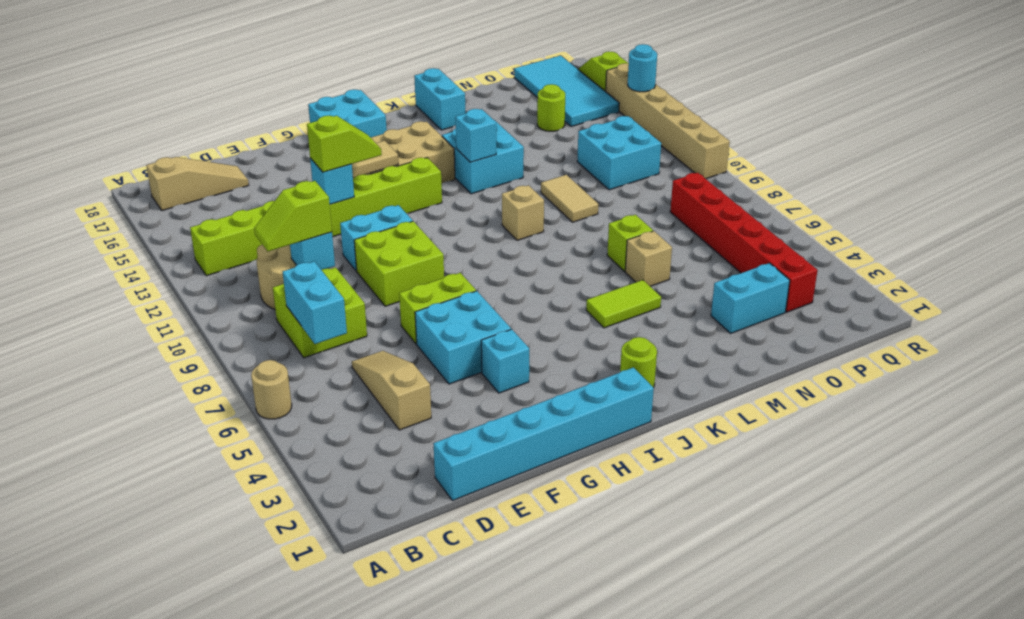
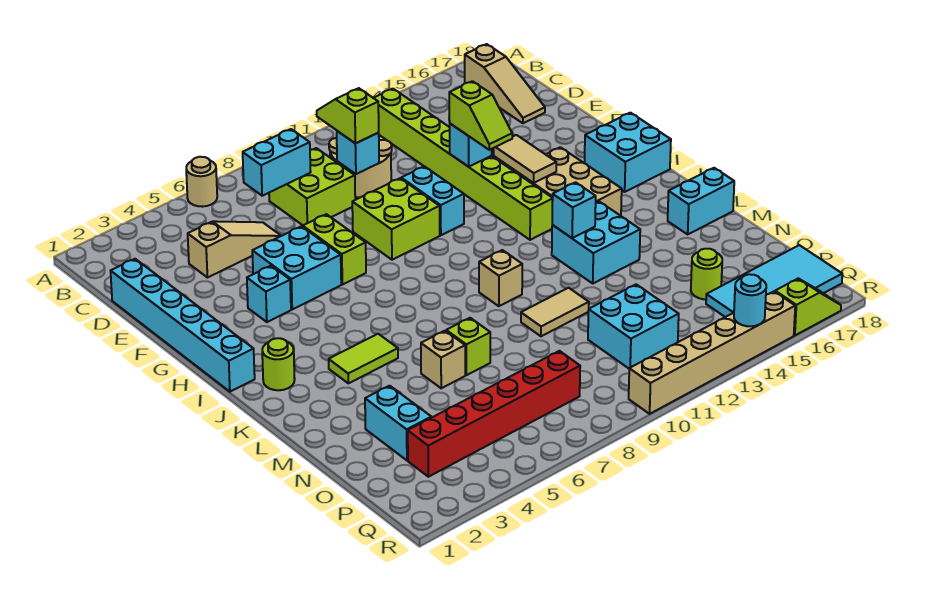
lime 1x2 tile [586,280,661,328] -> lime 1x2 tile turned to [329,334,398,383]

